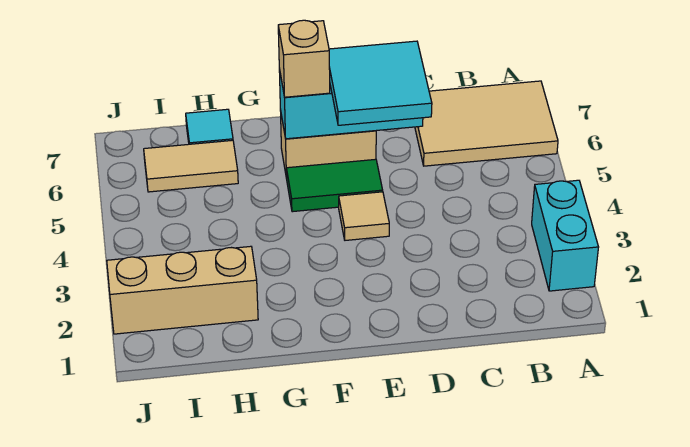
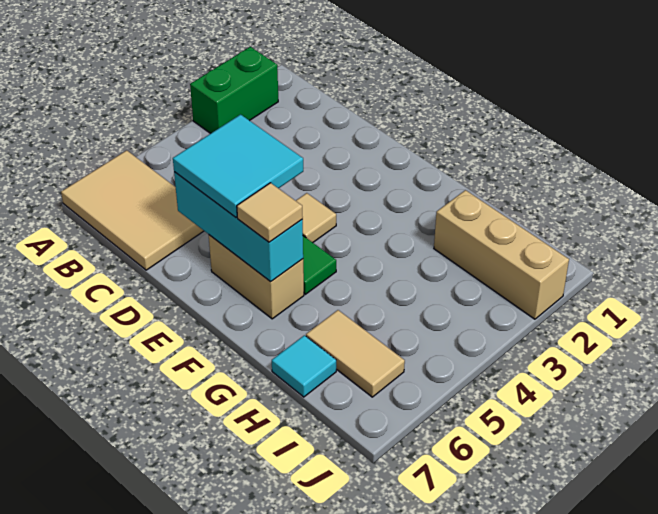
cyan 1x2 brick [532,180,599,291] -> green 1x2 brick [190,47,278,133]
tan 1x1 brick [278,20,330,97] -> tan 1x1 tile [237,183,303,242]

